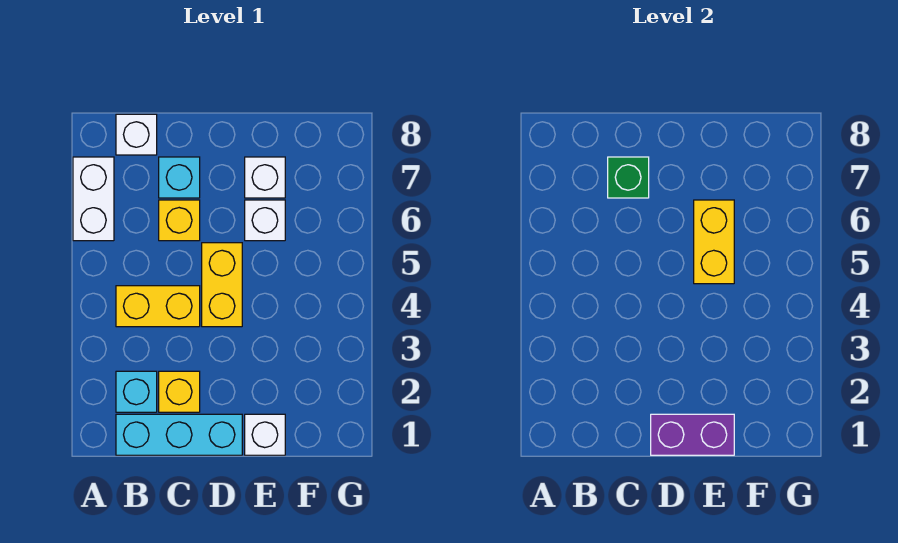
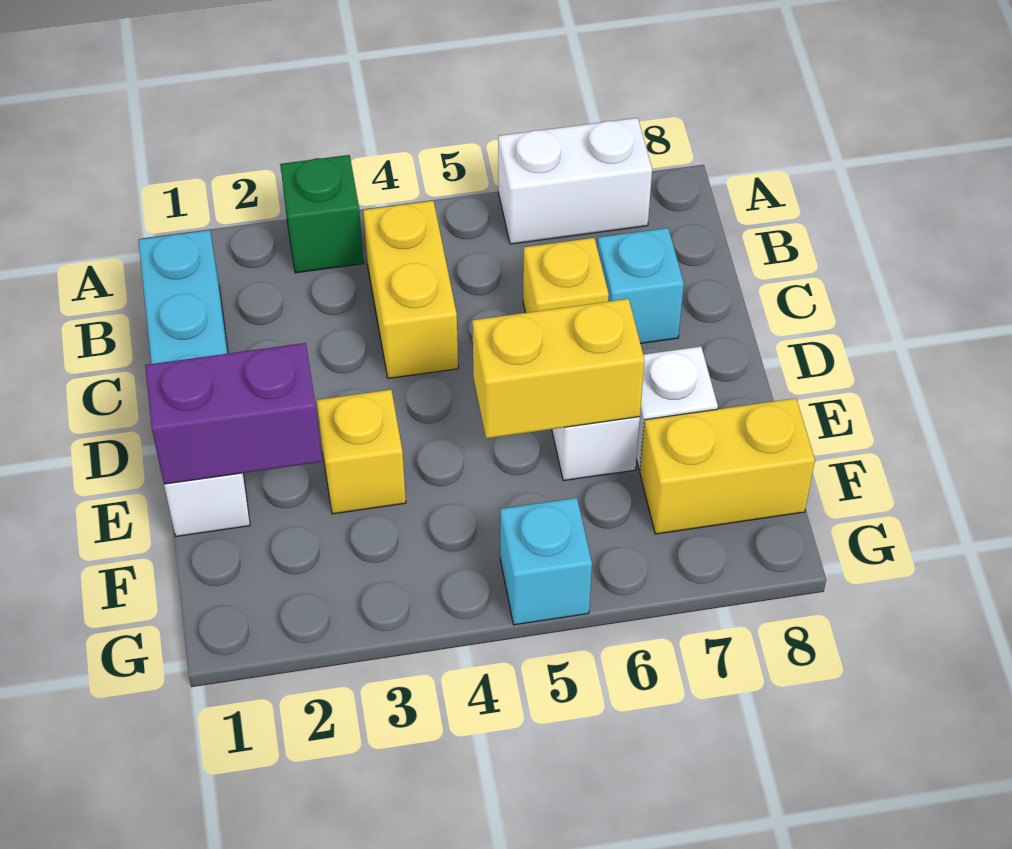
cyan 1x1 brick [116,371,157,412] -> cyan 1x1 brick moved to [500,498,592,625]
white 1x1 brick [116,114,157,155] -> none
yellow 1x1 brick [159,371,200,412] -> yellow 1x1 brick moved to [317,390,406,514]
green 1x1 brick [608,157,649,198] -> green 1x1 brick moved to [280,155,364,273]
purple 1x2 brick [651,414,734,455] -> purple 1x2 brick turned to [145,343,322,484]
yellow 1x2 brick [202,243,242,327] -> yellow 1x2 brick moved to [640,398,815,534]

